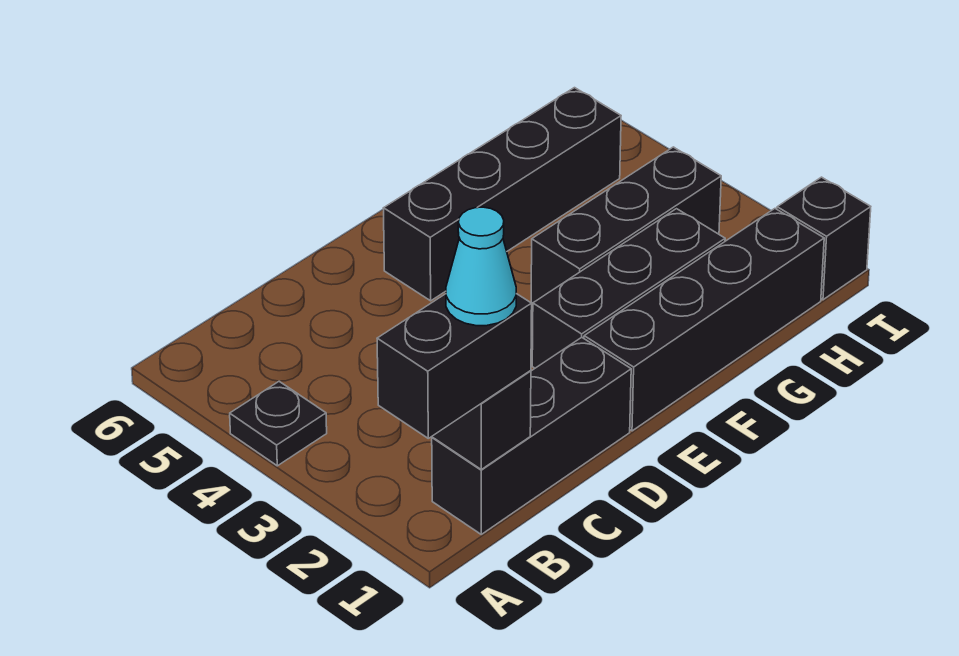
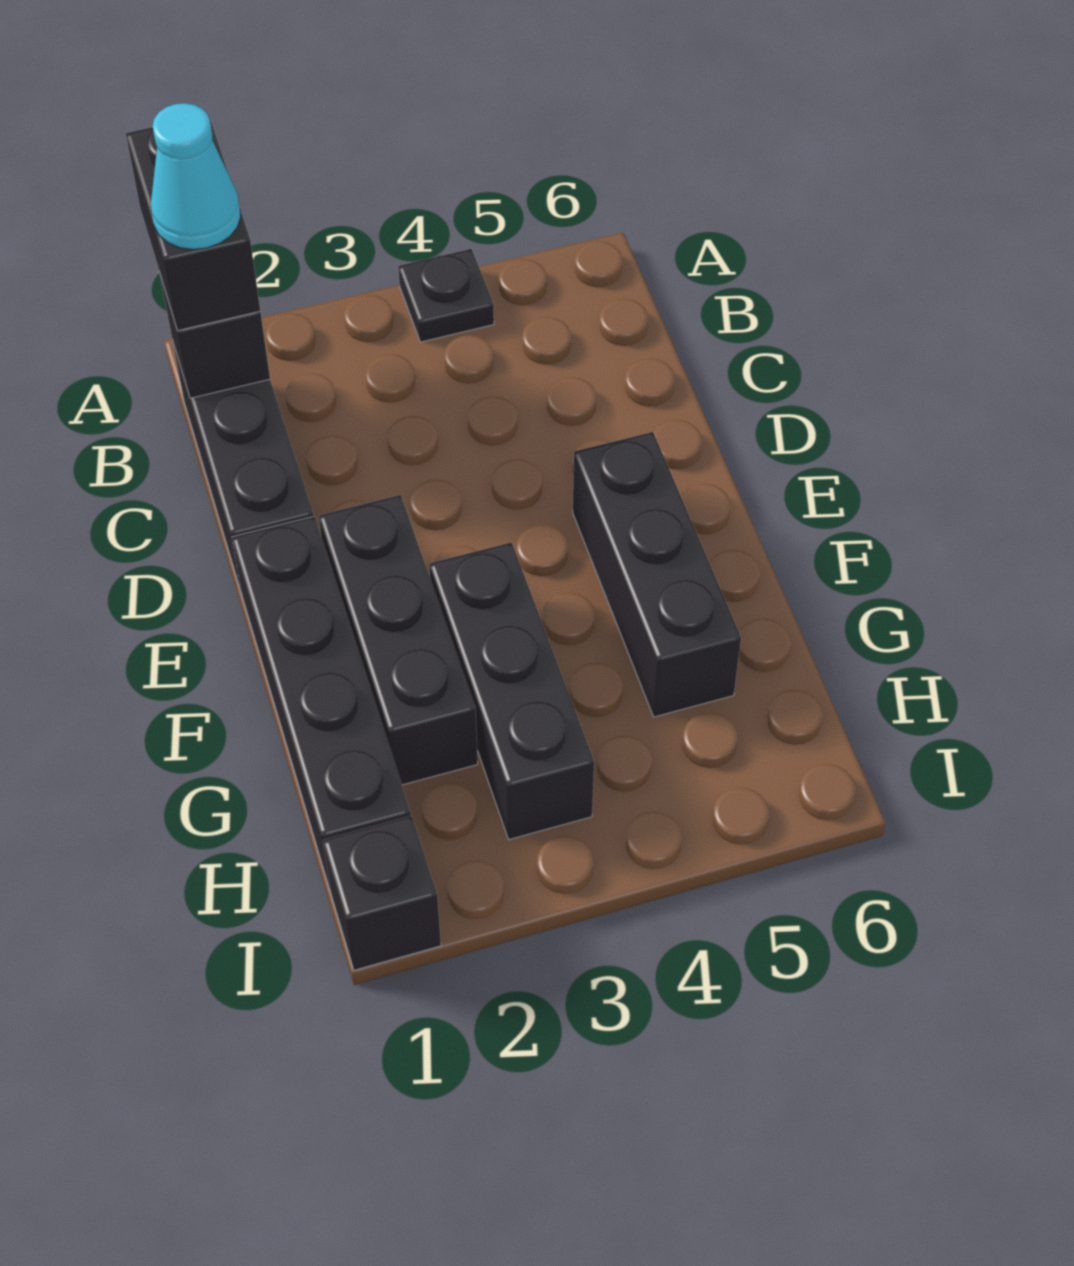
black 1x4 brick [383,88,621,301] -> black 1x3 brick [573,432,741,717]

